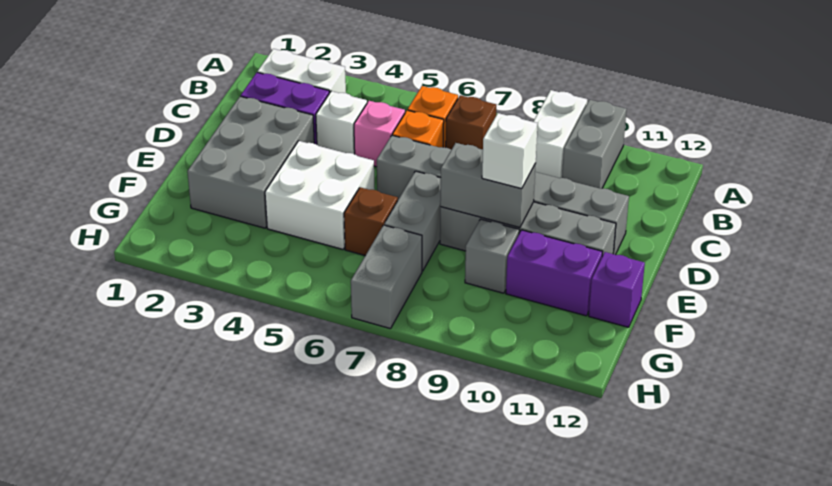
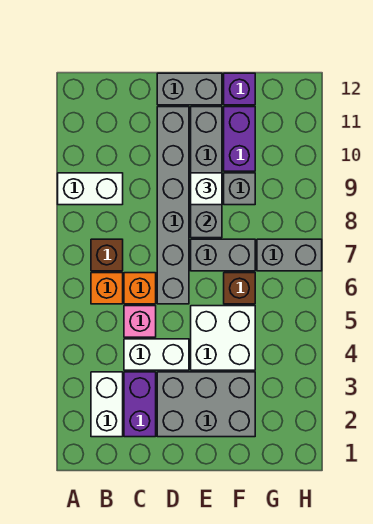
grey 1x2 brick [562,100,627,189] -> grey 1x2 brick moved to [157,73,222,105]
white 1x1 brick [316,91,367,154] -> white 1x2 brick [124,339,189,370]

